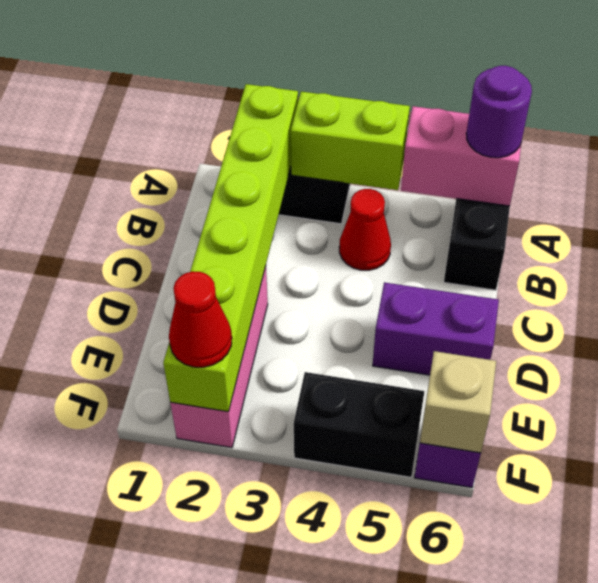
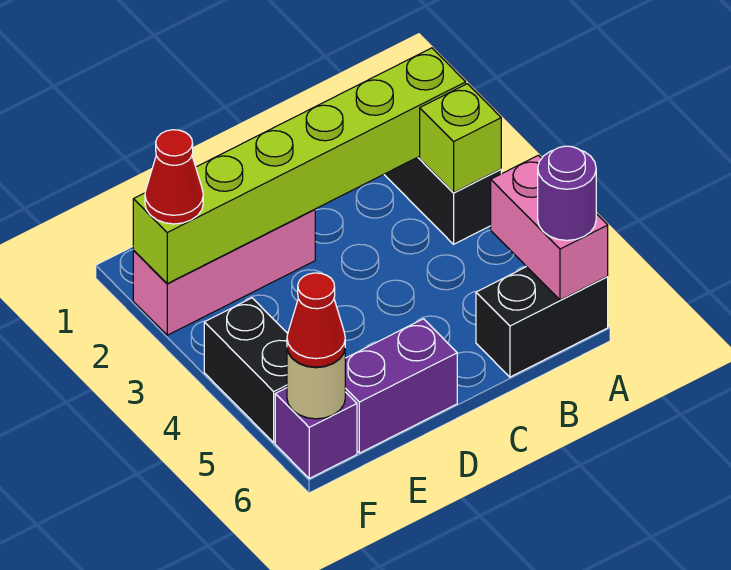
lime 1x2 brick [291,91,410,190] -> lime 1x1 brick [420,84,501,193]
red 1x1 cone [339,189,391,270] -> red 1x1 cone moved to [287,273,345,367]
purple 1x2 brick [373,282,499,375] -> purple 1x2 brick turned to [345,319,457,453]
tan 1x1 brick [420,351,496,453] -> tan 1x1 round brick [287,349,345,419]

